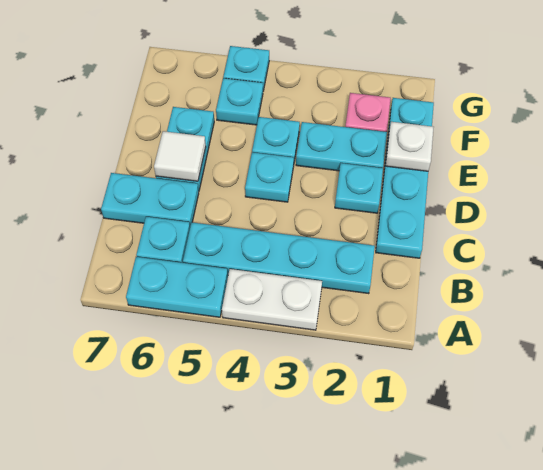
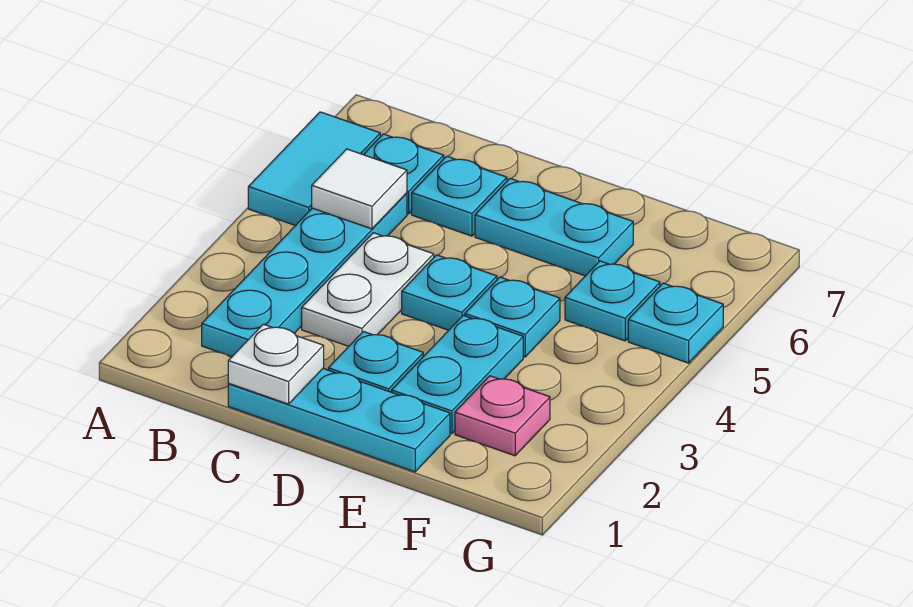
white 1x2 plate [222,269,322,330] -> white 1x2 plate moved to [302,233,434,346]
cyan 1x2 plate [126,257,228,317] -> cyan 1x2 tile [248,112,380,226]
cyan 1x4 plate [376,98,434,258] -> cyan 1x3 plate [228,369,450,472]
cyan 1x2 plate [101,173,199,226] -> cyan 1x1 plate [412,156,507,236]
white 1x1 tile [154,131,206,181] -> white 1x1 tile moved to [312,149,407,229]
white 1x1 plate [386,122,434,171] -> white 1x1 plate moved to [228,324,324,404]

